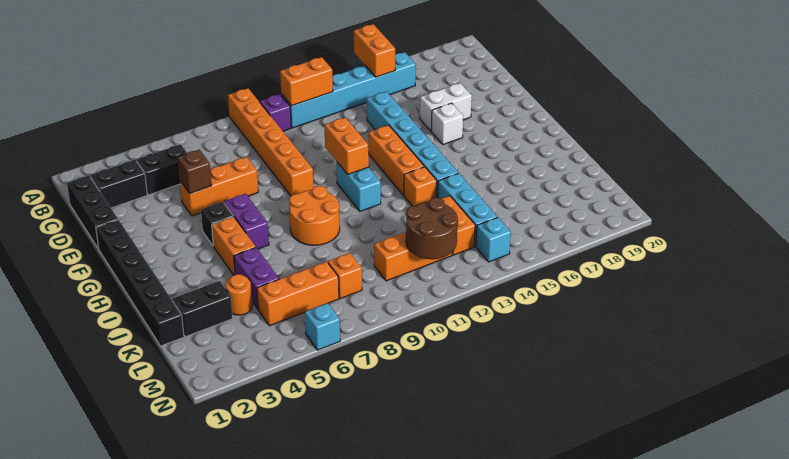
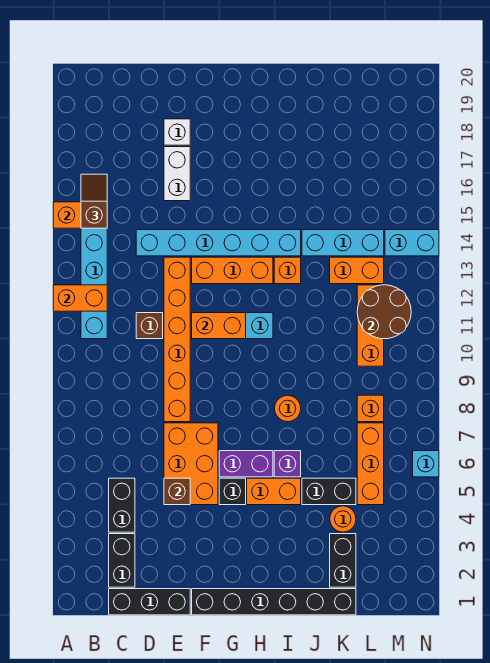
orange 1x6 brick [228,88,314,196] -> orange 1x6 brick turned to [164,257,190,422]
purple 1x1 brick [260,94,291,131] -> purple 1x1 brick moved to [274,451,301,477]
orange 1x2 brick [280,57,333,106] -> orange 1x2 brick turned to [53,285,107,311]
none -> brown 1x2 slope [81,174,107,228]
none -> brown 1x1 brick [136,313,163,339]
orange 1x3 brick [180,157,258,216] -> orange 2x3 brick [164,423,218,505]
white 1x1 brick [431,103,463,145] -> white 1x1 brick moved to [164,119,190,145]
orange 2x2 round brick [289,186,340,245] -> orange 1x1 round brick [275,395,301,422]
purple 1x2 brick [234,248,279,309] -> black 1x2 brick [302,478,356,505]
cyan 1x1 brick [476,217,511,262] -> cyan 1x2 brick [385,230,439,256]

